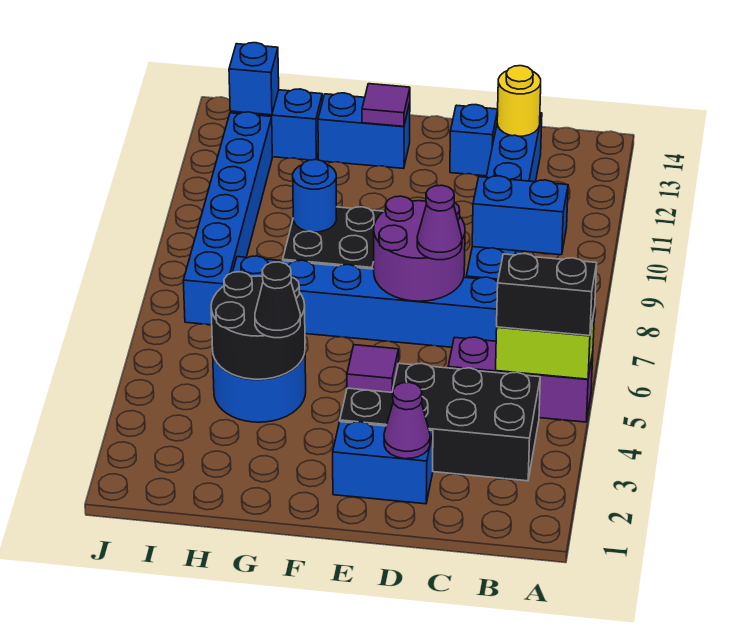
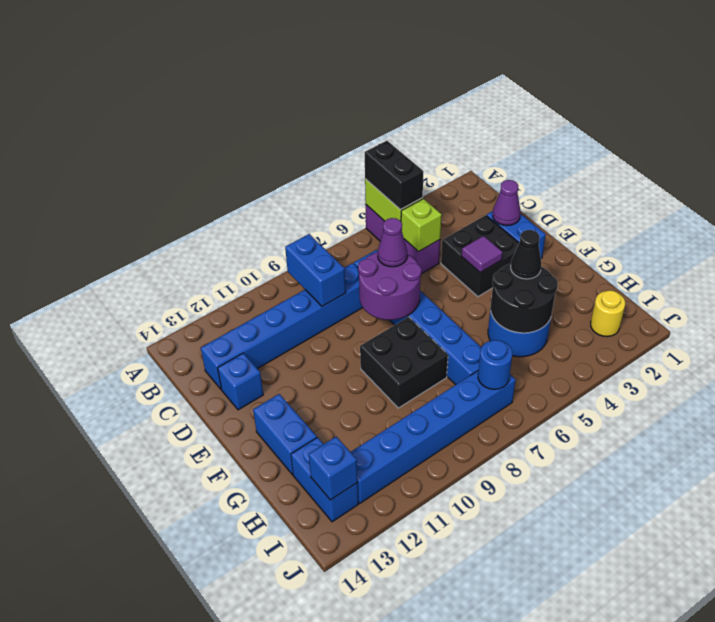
black 2x4 brick [340,363,540,481] -> black 2x2 brick [441,215,519,297]
none -> lime 1x1 brick [401,199,442,252]
yellow 1x1 round brick [497,66,541,136] -> yellow 1x1 round brick moved to [591,290,625,337]
purple 1x1 tile [362,84,410,126] -> none
blue 1x1 round brick [293,159,337,232] -> blue 1x1 round brick moved to [478,340,512,389]

